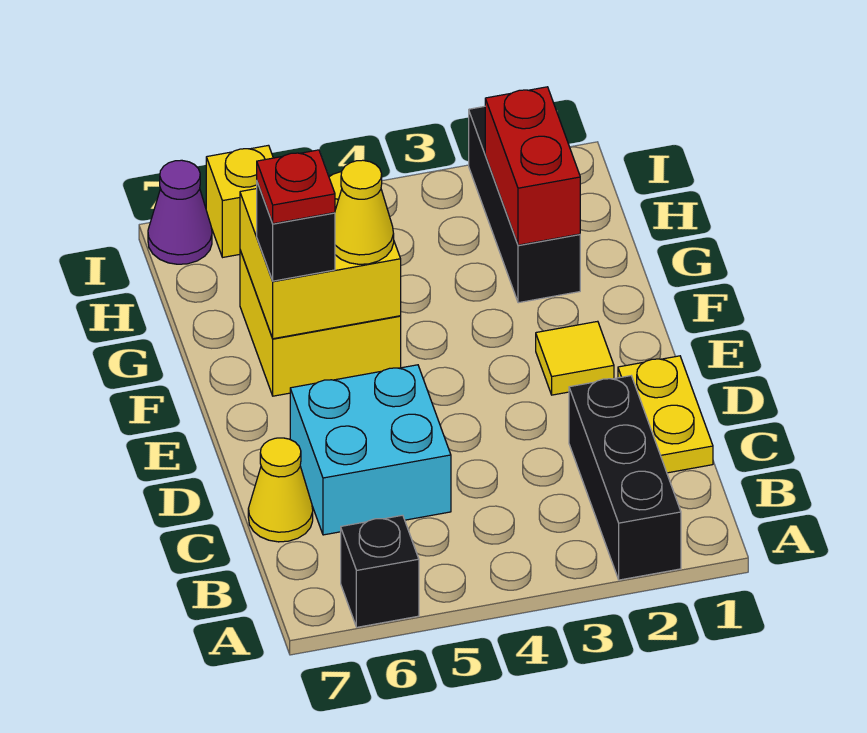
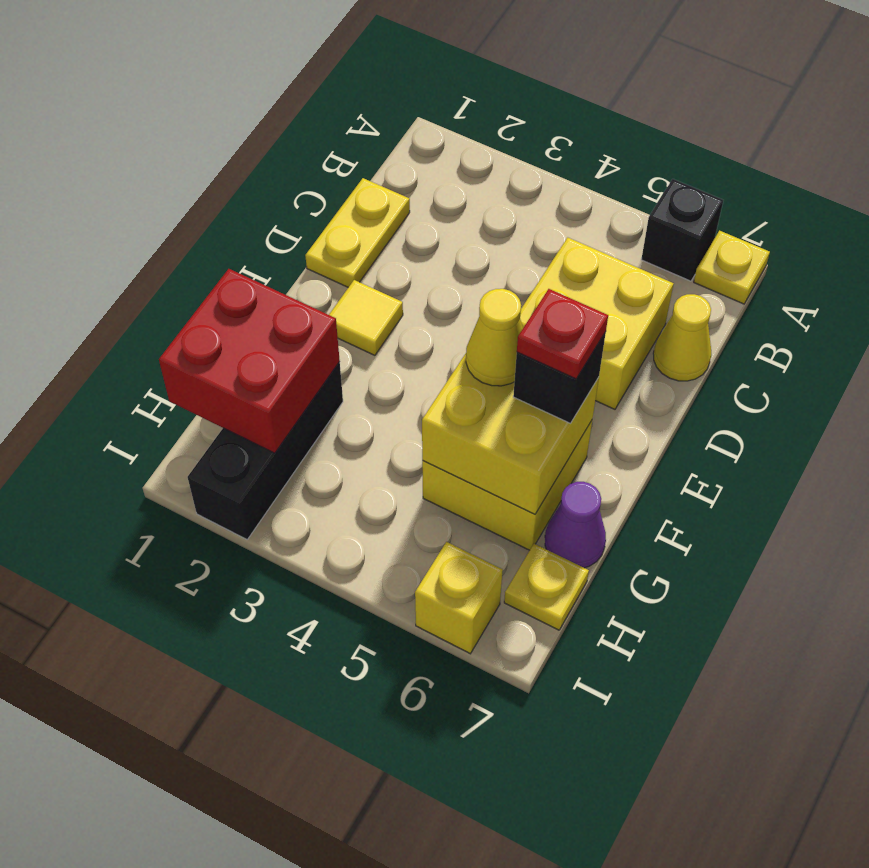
black 1x3 brick [569,376,681,580] -> none
none -> yellow 1x1 plate [694,231,770,304]
cyan 2x2 brick [290,365,451,535] -> yellow 2x2 brick [520,238,674,409]
red 1x2 brick [485,87,580,245] -> red 2x2 brick [159,269,340,453]
none -> yellow 1x1 plate [504,544,589,630]
purple 1x1 cone [148,160,212,264] -> purple 1x1 cone moved to [545,482,606,568]

